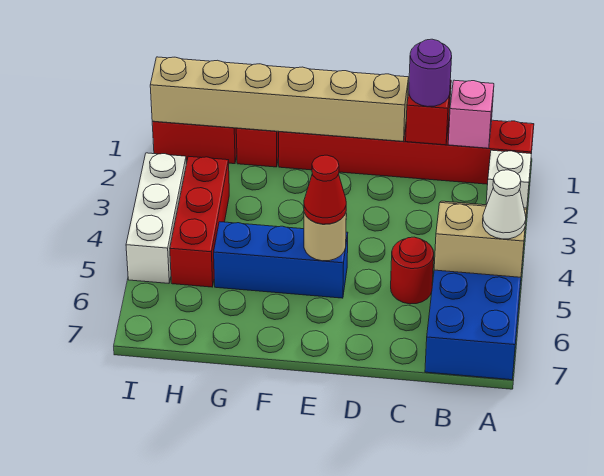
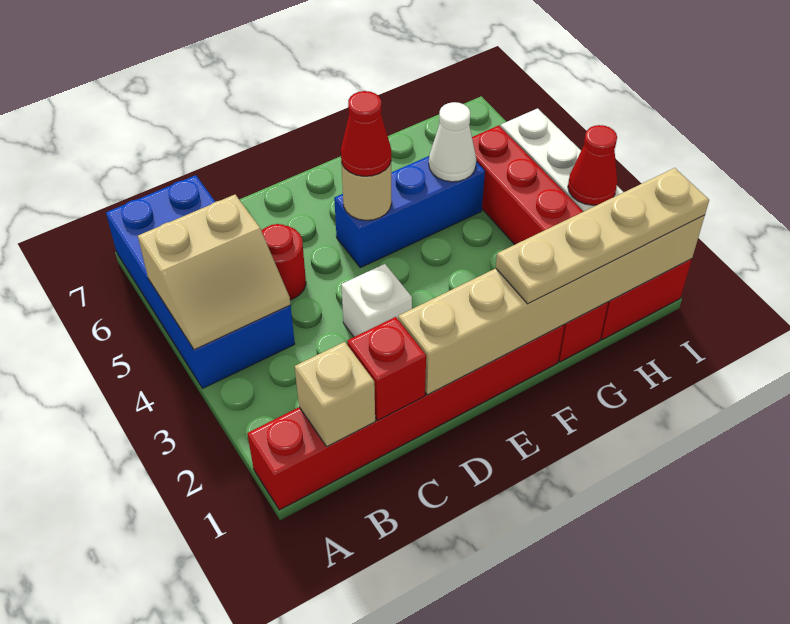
white 1x1 brick [486,150,531,208] -> white 1x1 brick moved to [341,264,412,337]
white 1x1 cone [483,170,526,239] -> white 1x1 cone moved to [429,102,476,182]
pink 1x1 brick [448,80,494,148] -> tan 1x1 brick [295,342,375,446]
purple 1x1 round brick [409,39,452,107] -> none
none -> tan 1x4 plate [496,168,709,304]
none -> red 1x1 cone [568,125,617,205]

